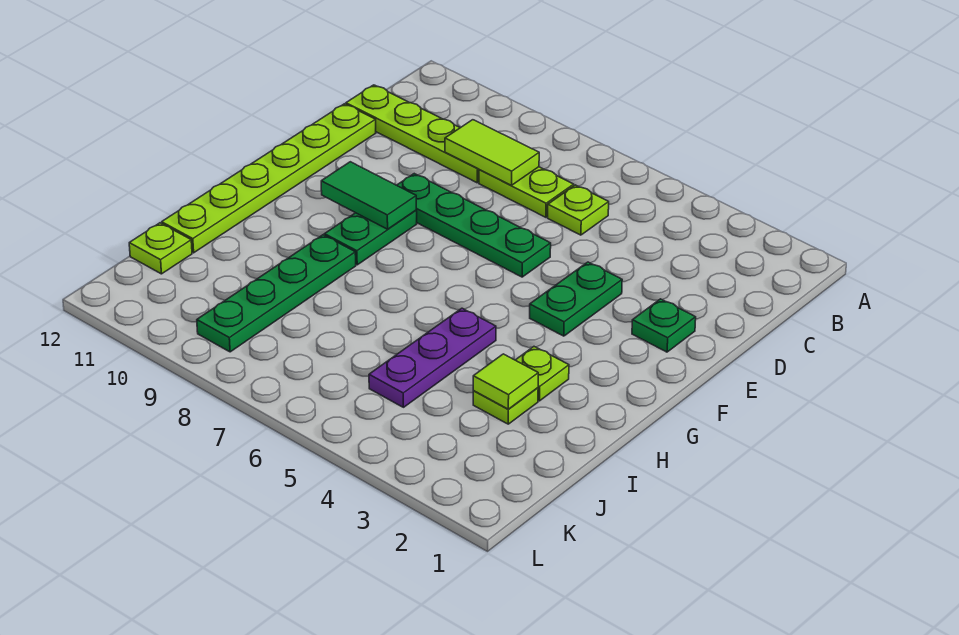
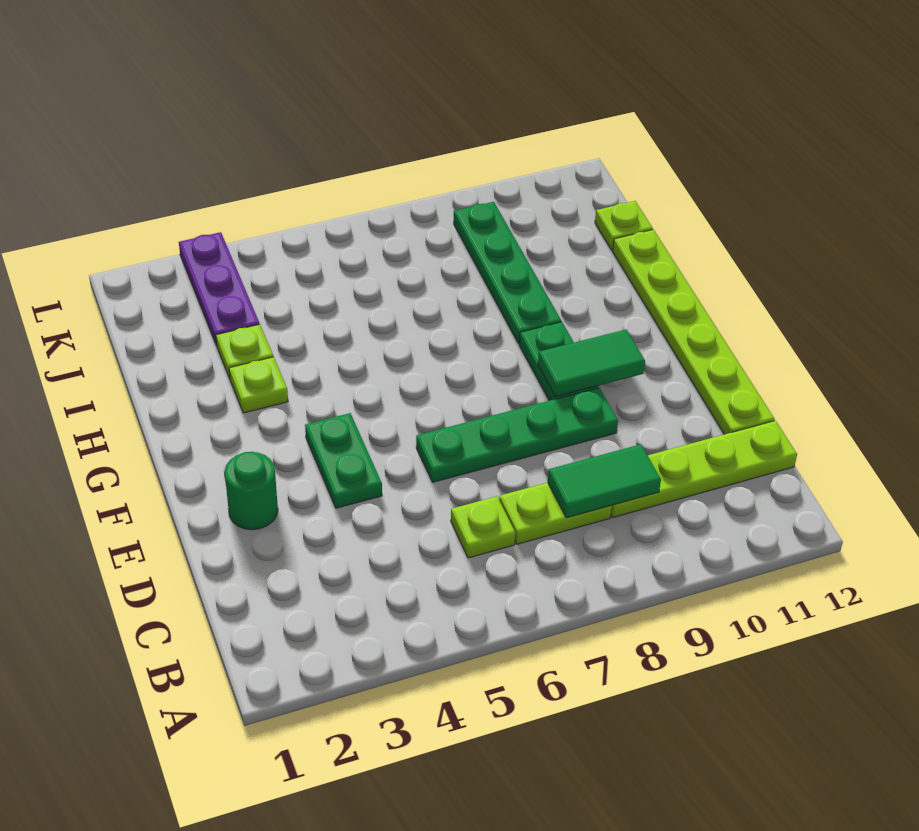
lime 1x2 tile [445,120,539,185] -> green 1x2 tile [548,444,661,518]
green 1x1 plate [632,299,696,352] -> green 1x1 round brick [225,452,278,530]
purple 1x3 plate [369,308,496,407] -> purple 1x3 plate moved to [179,232,259,346]
lime 1x1 tile [473,354,538,409] -> none

